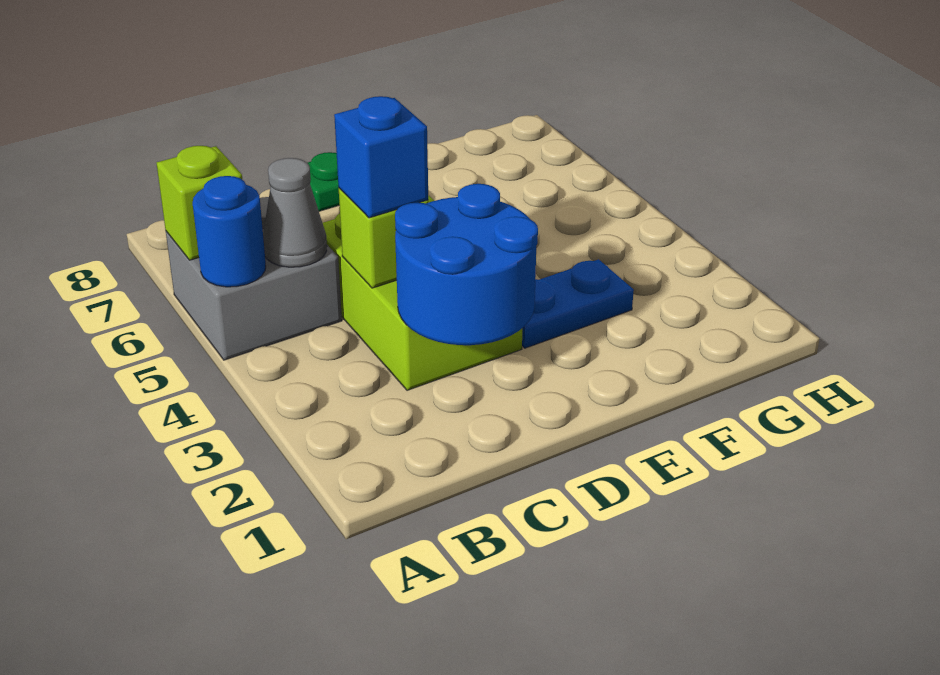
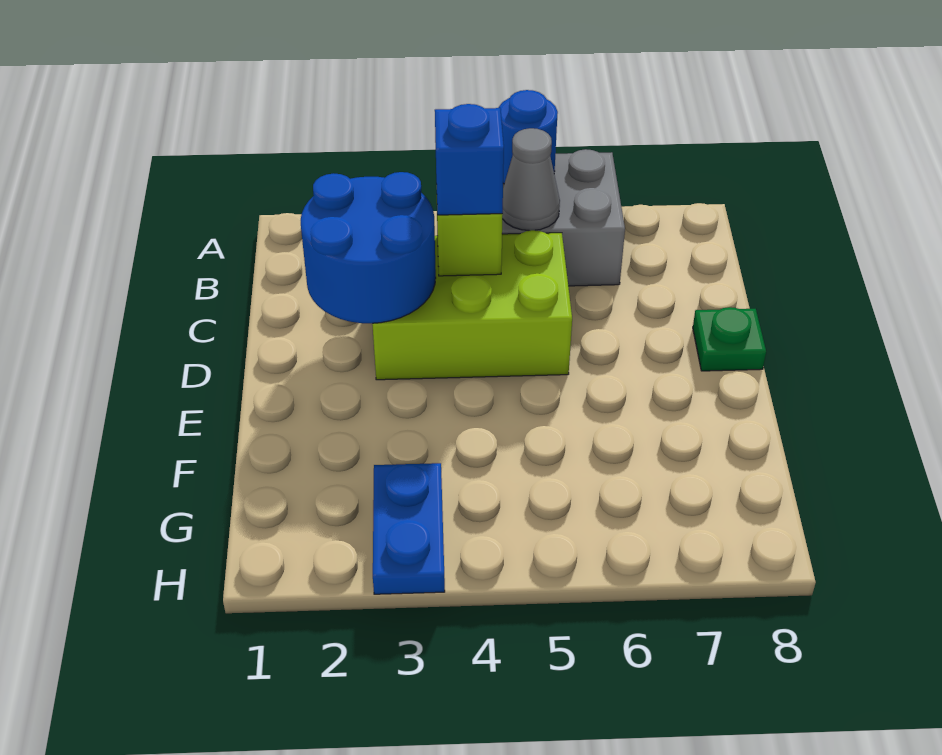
lime 1x1 brick [157,146,242,260] -> none
blue 1x2 plate [522,259,634,348] -> blue 1x2 plate moved to [373,463,445,594]

